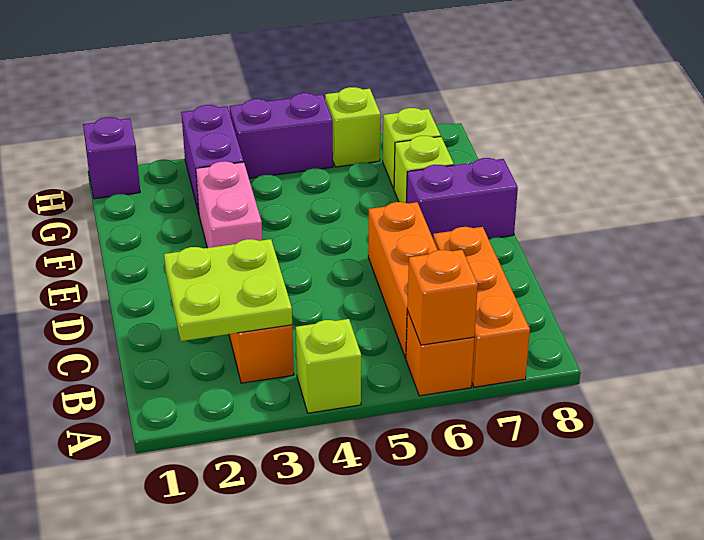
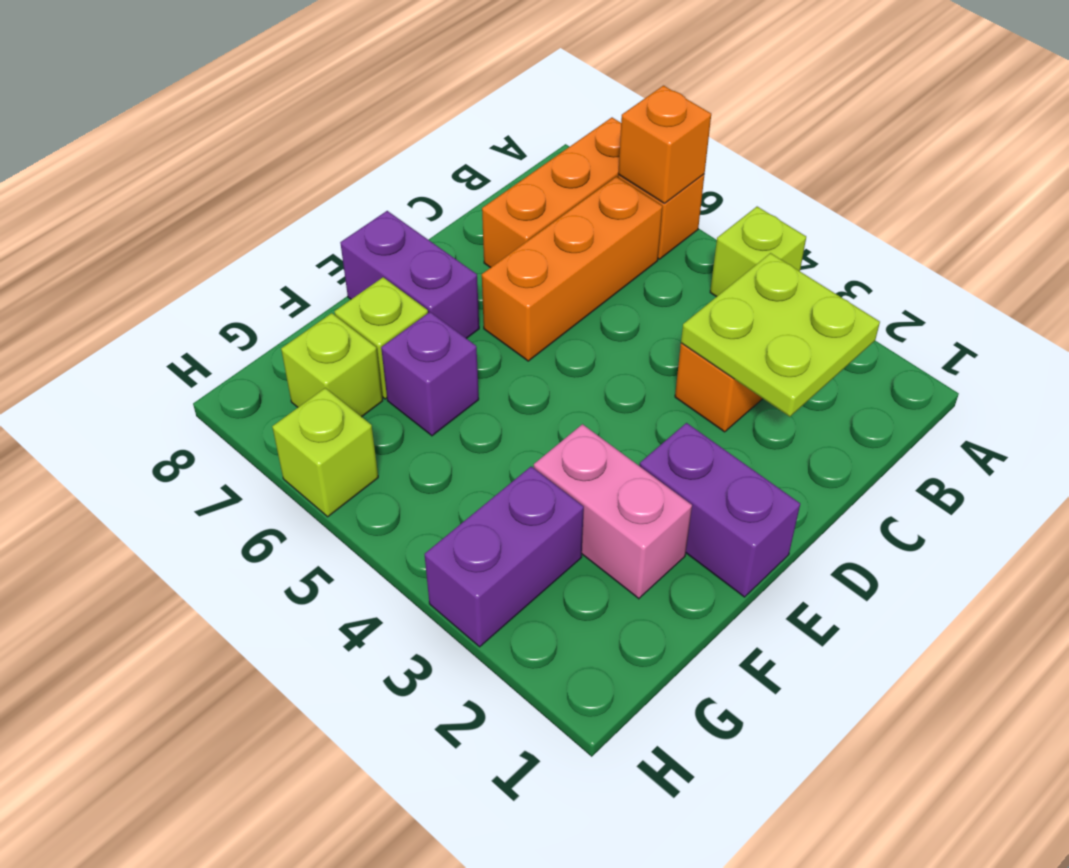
pink 1x2 brick [196,161,262,248] -> pink 1x2 brick turned to [534,424,692,599]
purple 1x1 brick [83,117,140,199] -> purple 1x1 brick moved to [381,312,479,436]
purple 1x2 brick [230,93,333,178] -> purple 1x2 brick moved to [640,423,800,597]

